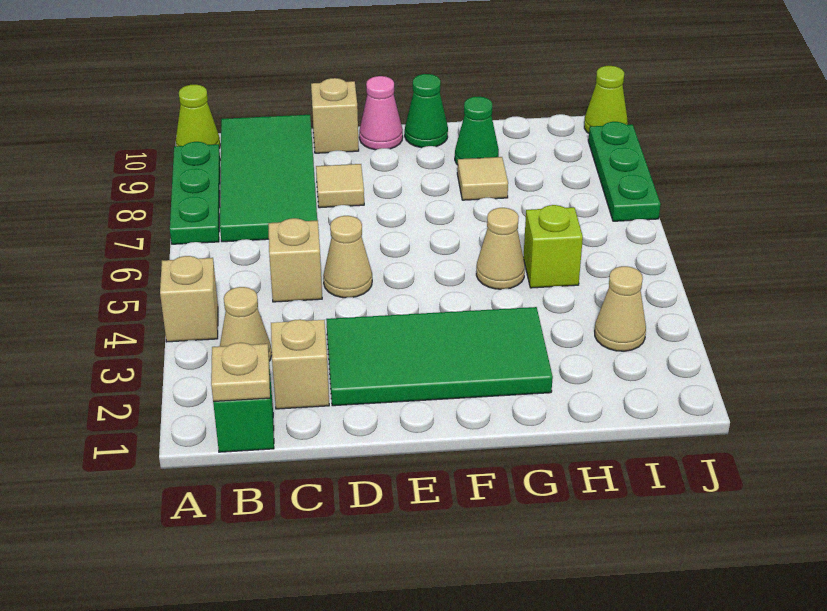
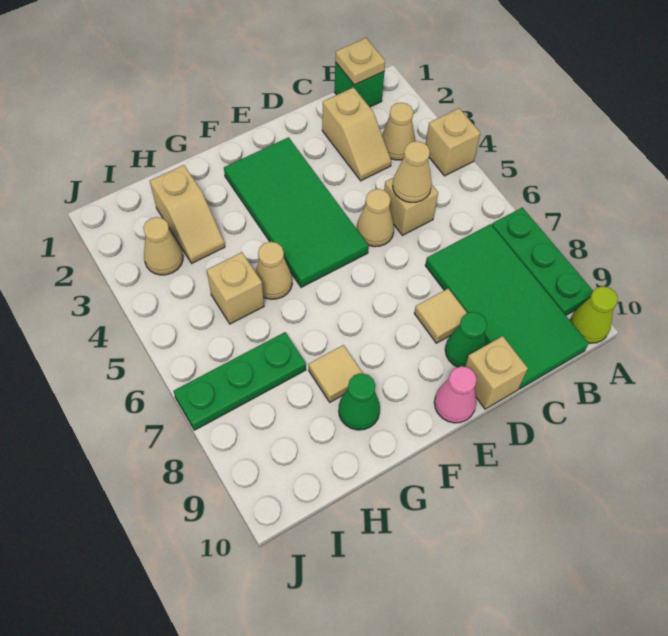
none -> tan 1x1 cone [393,141,432,202]
green 2x4 tile [326,307,553,406] -> green 2x4 tile turned to [224,137,368,287]
green 1x1 cone [405,74,448,148] -> green 1x1 cone moved to [445,312,487,367]
none -> tan 1x2 slope [150,165,225,263]
lime 1x1 brick [523,205,583,288] -> tan 1x1 brick [207,252,264,324]
green 1x3 plate [588,122,661,221] -> green 1x3 plate turned to [173,332,306,430]
lime 1x1 cone [584,66,628,133] -> none

